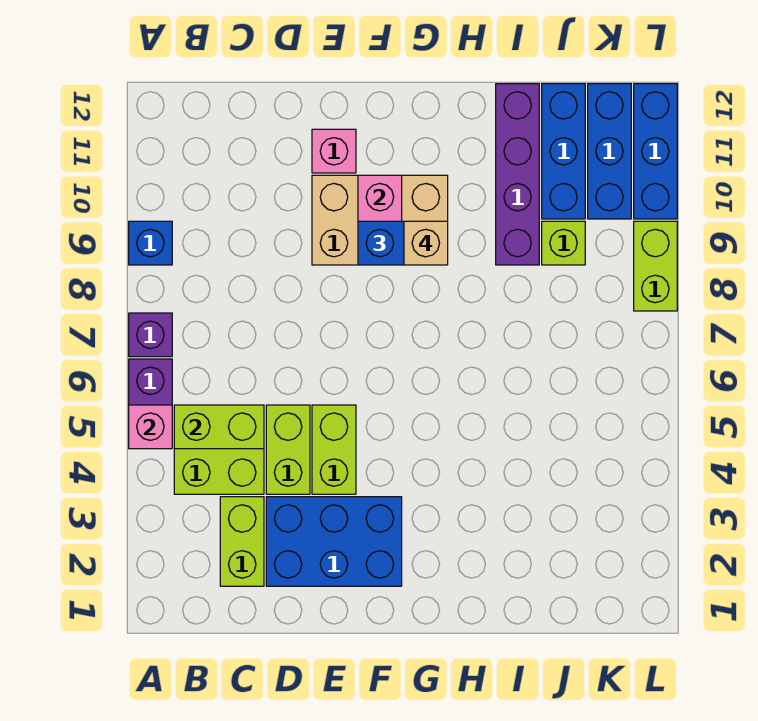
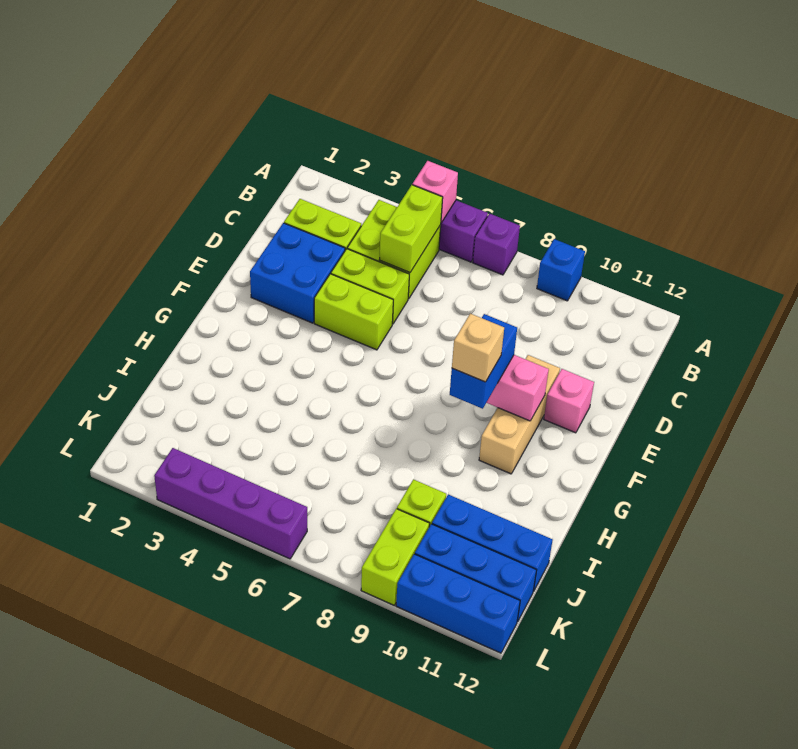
blue 2x3 brick [266,497,402,586] -> blue 2x2 brick [250,223,345,323]
tan 2x3 brick [312,175,448,265] -> tan 1x3 brick [479,355,560,474]
purple 1x4 brick [496,84,539,265] -> purple 1x4 brick moved to [154,448,307,559]
lime 1x2 brick [634,221,677,311] -> lime 1x2 brick turned to [361,509,430,605]

